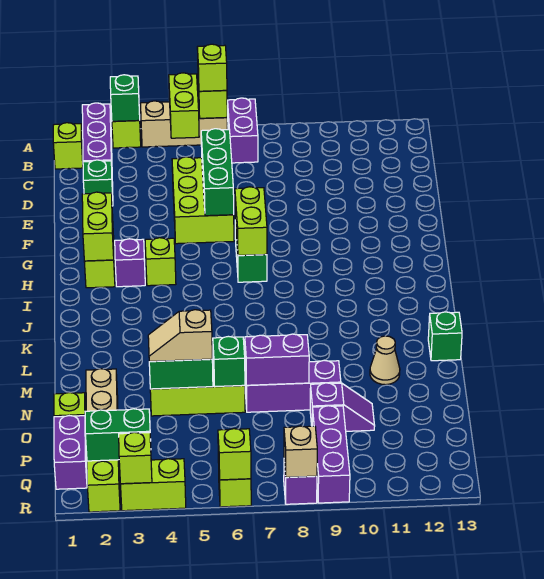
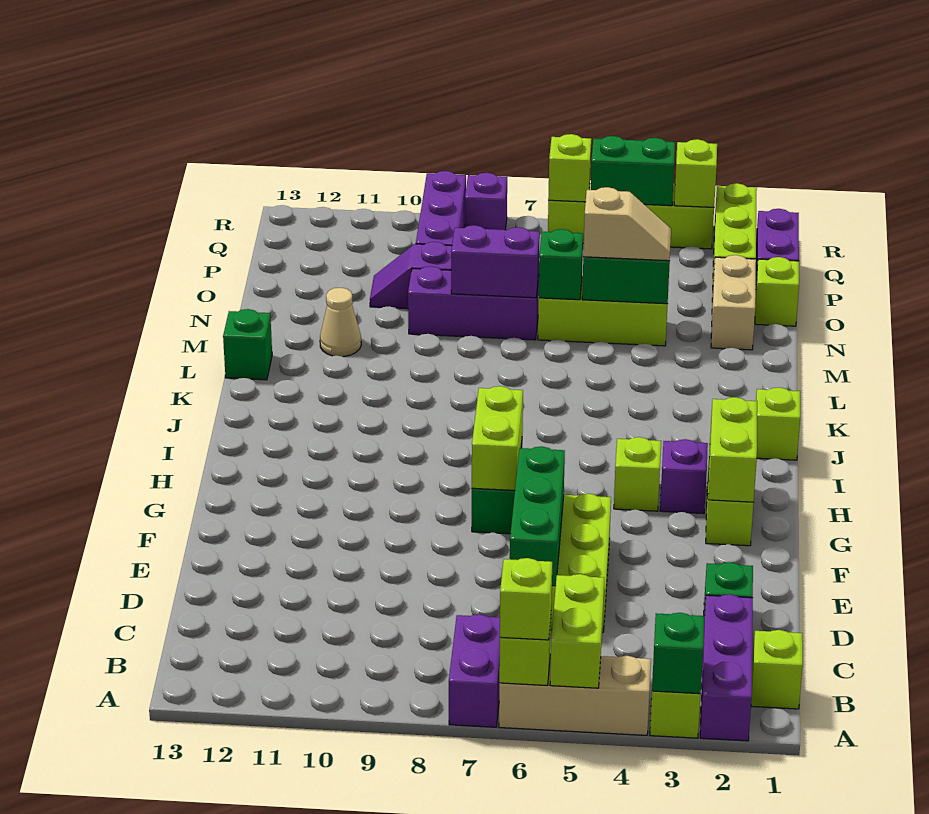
none -> lime 1x1 brick [756,387,800,460]
green 1x2 brick [85,409,151,461] -> green 1x2 brick moved to [591,136,675,206]
tan 1x1 brick [284,426,317,477] -> none

